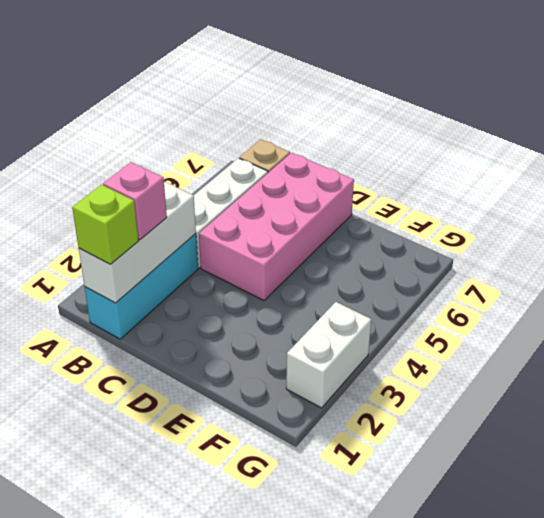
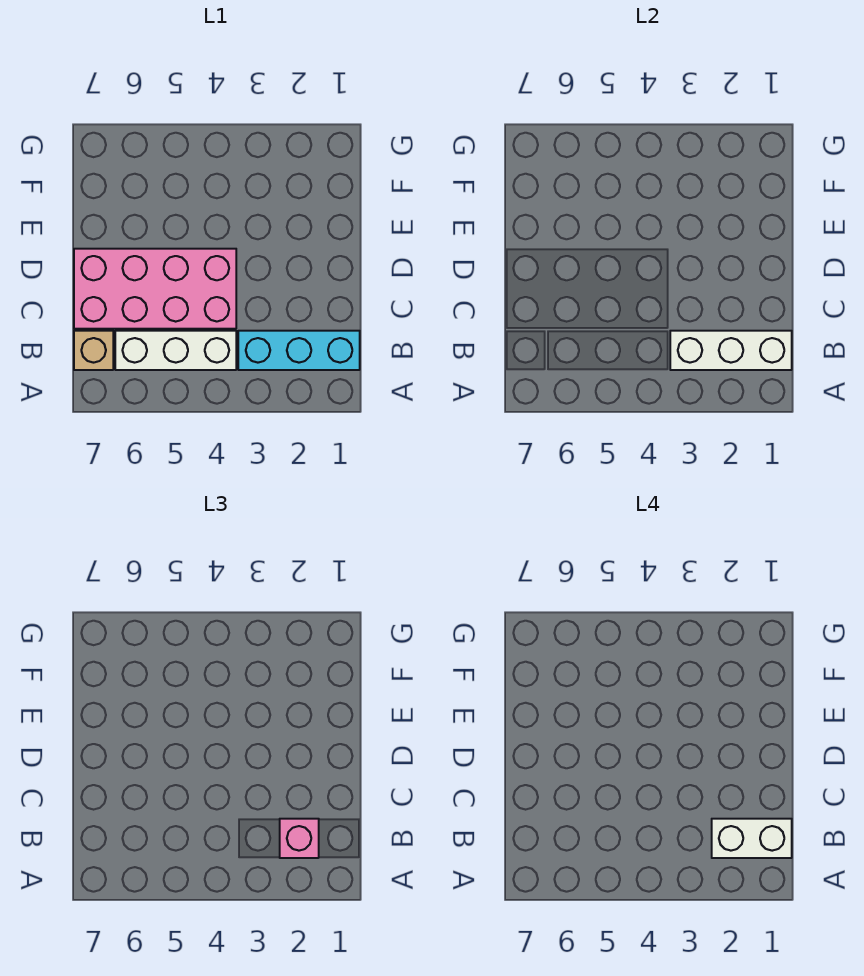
lime 1x1 brick [72,185,139,264] -> none
white 1x2 brick [286,302,371,408] -> white 1x2 brick moved to [712,819,792,858]

